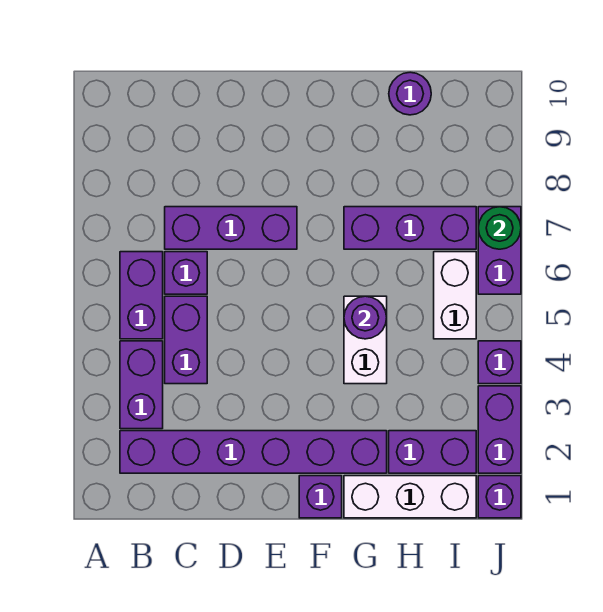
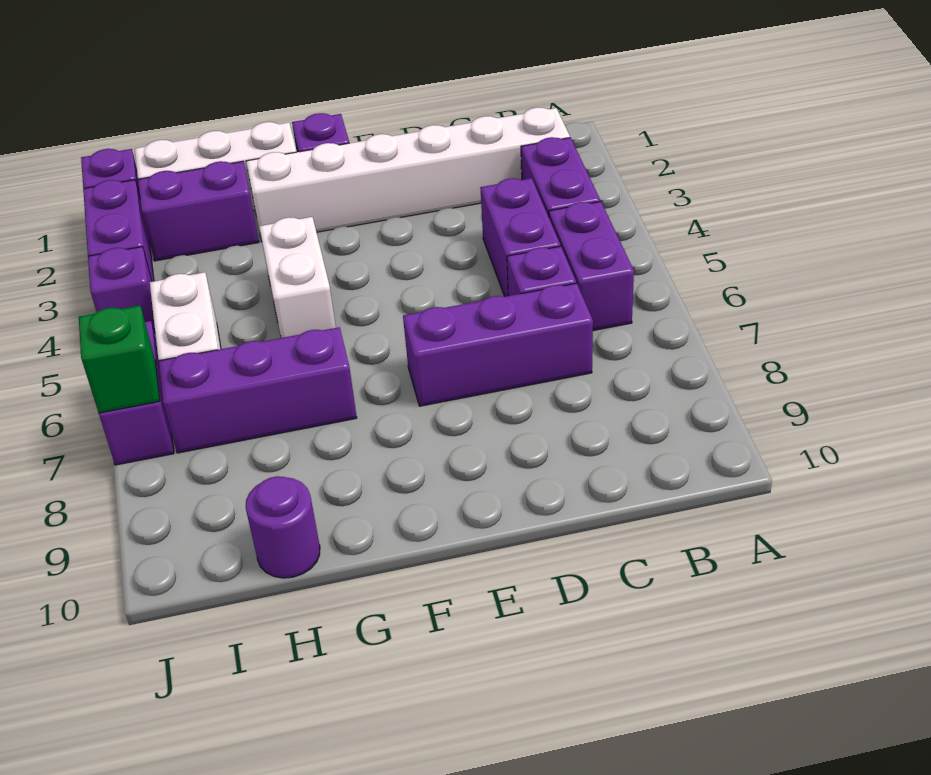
purple 1x6 brick [120,431,387,473] -> white 1x6 brick [246,107,570,242]
purple 1x1 round brick [344,296,387,339] -> none
green 1x1 round brick [478,207,521,249] -> green 1x1 brick [79,306,160,413]

